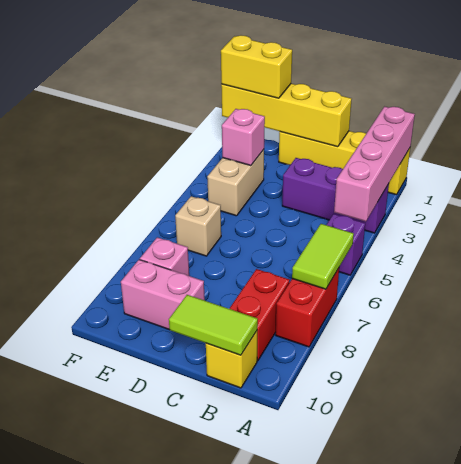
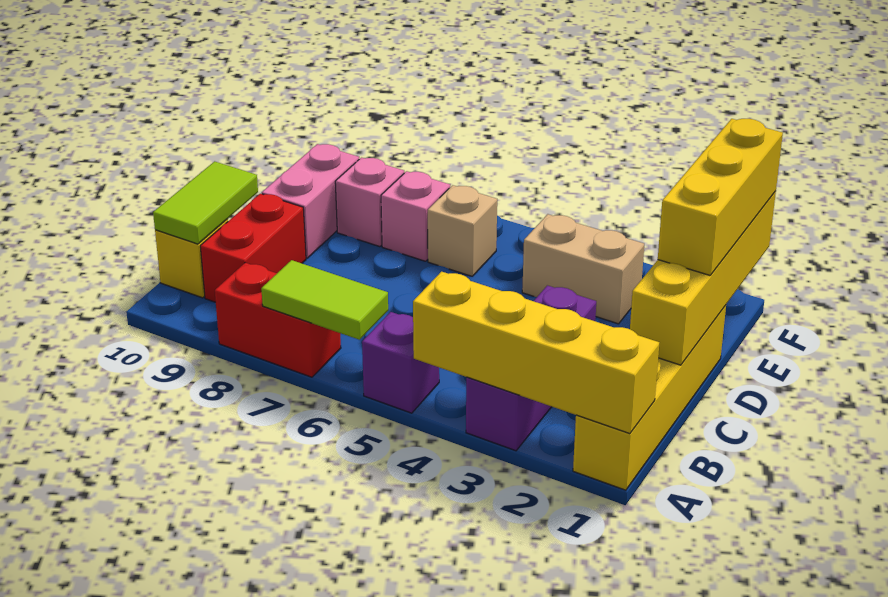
pink 1x4 brick [334,107,415,222] -> yellow 1x4 brick [413,272,659,434]
red 1x2 brick [229,269,290,361] -> red 1x2 brick turned to [200,194,306,302]
yellow 1x2 brick [221,35,292,98] -> yellow 1x3 brick [658,119,783,275]
pink 1x1 brick [222,109,265,166] -> pink 1x1 brick moved to [381,171,450,261]

